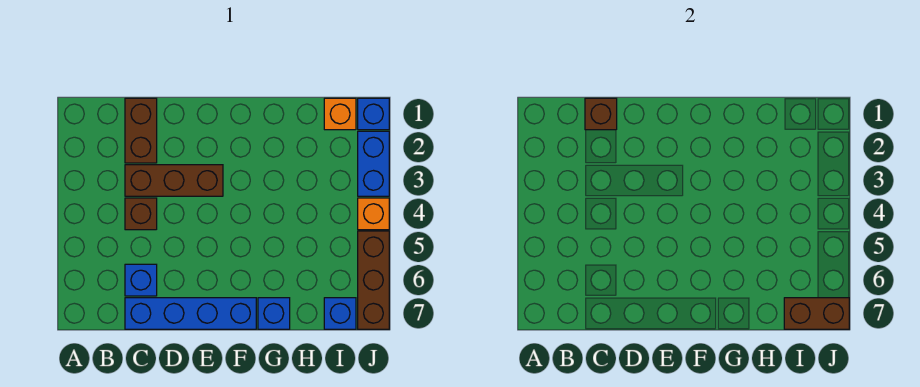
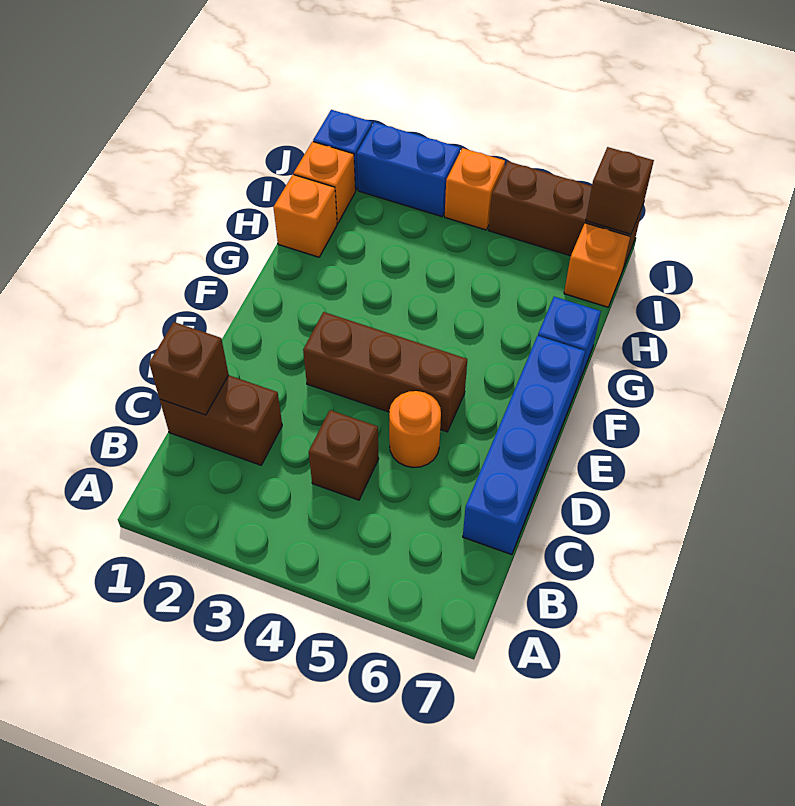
brown 1x3 brick [125,165,223,196] -> brown 1x3 brick turned to [303,312,467,432]
blue 1x1 brick [125,264,157,296] -> none
none -> orange 1x1 round brick [389,391,441,467]
none -> orange 1x1 brick [273,175,337,257]
blue 1x1 brick [324,298,356,329] -> orange 1x1 brick [564,223,630,307]
brown 1x2 brick [784,298,849,329] -> brown 1x1 brick [586,147,654,234]

